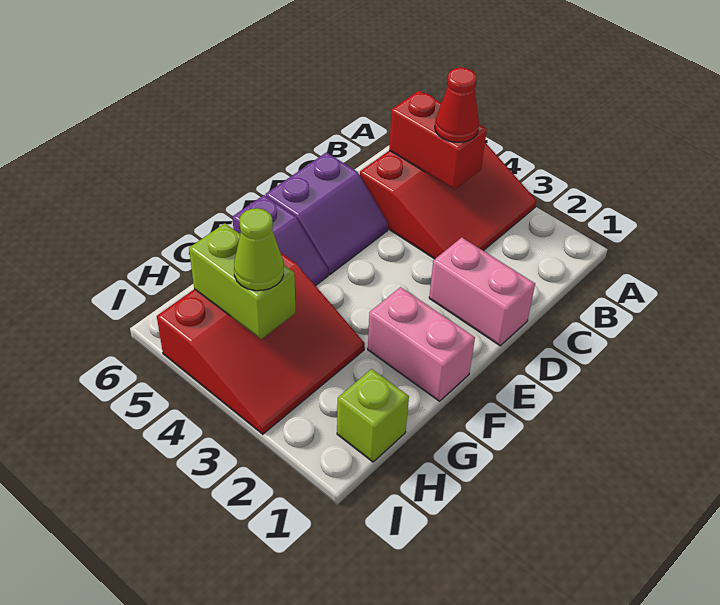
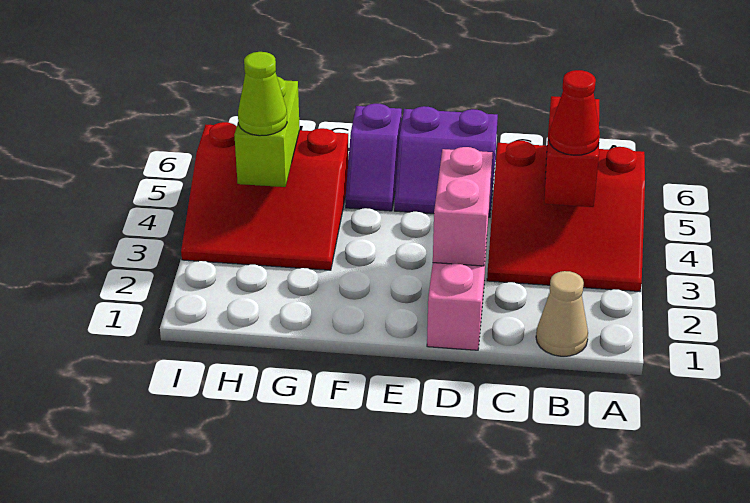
none -> tan 1x1 cone [536,271,588,356]
pink 1x2 brick [368,287,475,401] -> pink 1x2 brick moved to [433,147,492,266]
lime 1x1 brick [337,369,409,462] -> none

